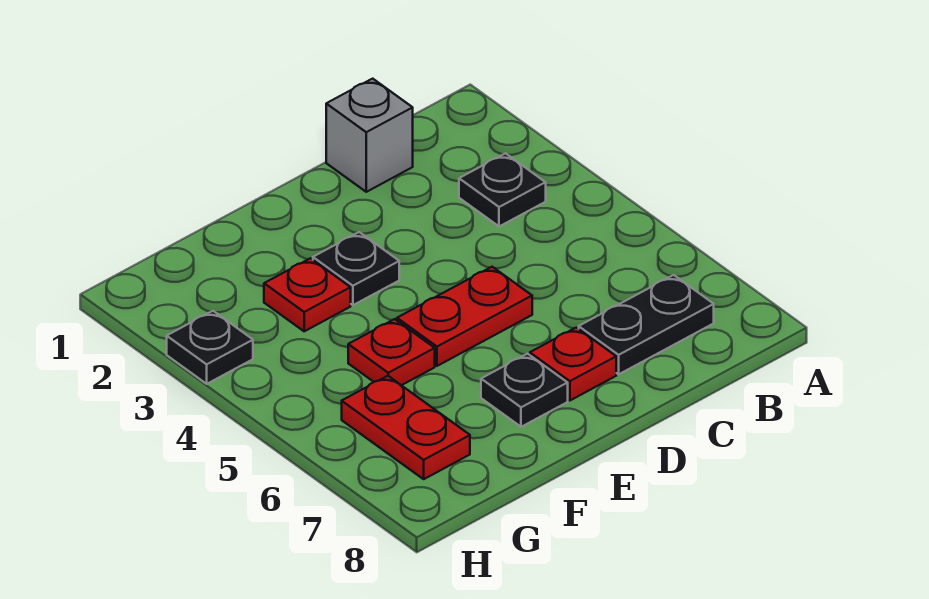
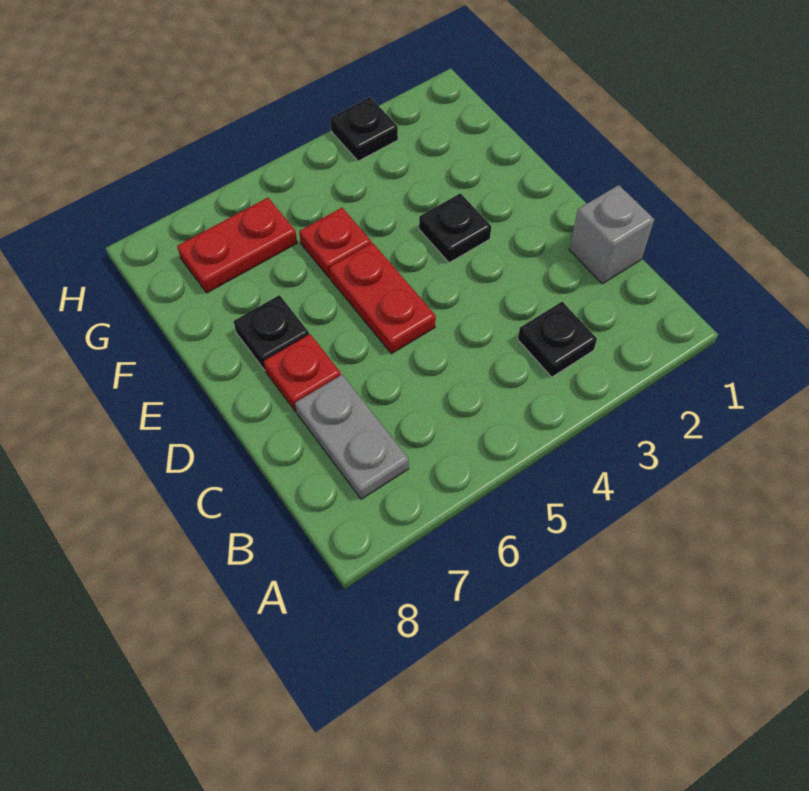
black 1x2 plate [579,275,714,374] -> grey 1x2 plate [295,375,409,499]
red 1x1 plate [264,258,351,331] -> none

